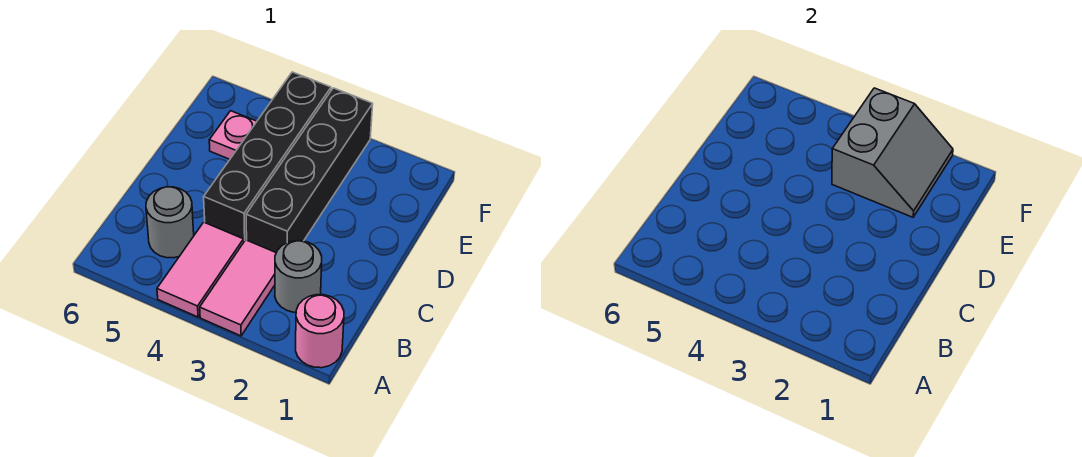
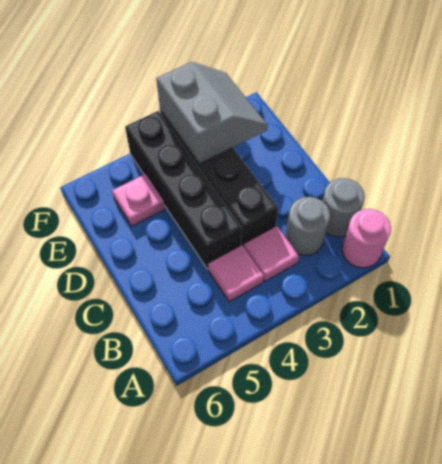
pink 1x2 tile [200,240,276,336] -> pink 1x1 tile [244,226,299,281]
pink 1x2 tile [157,222,244,317] -> pink 1x1 tile [208,245,264,302]
grey 1x1 round brick [146,187,194,258] -> grey 1x1 round brick moved to [322,178,365,237]

